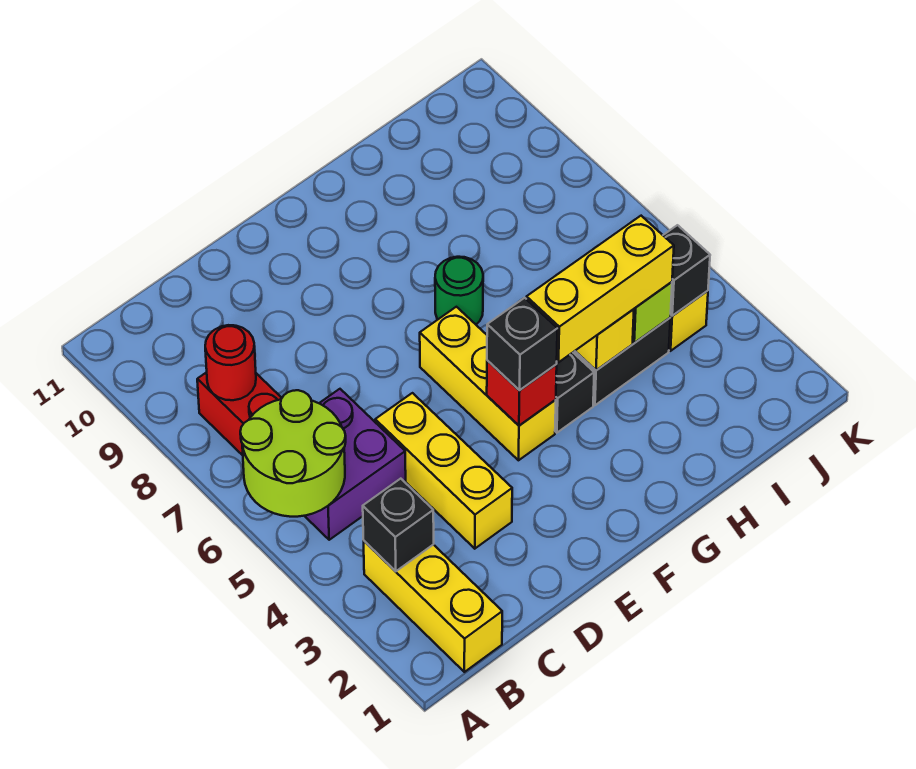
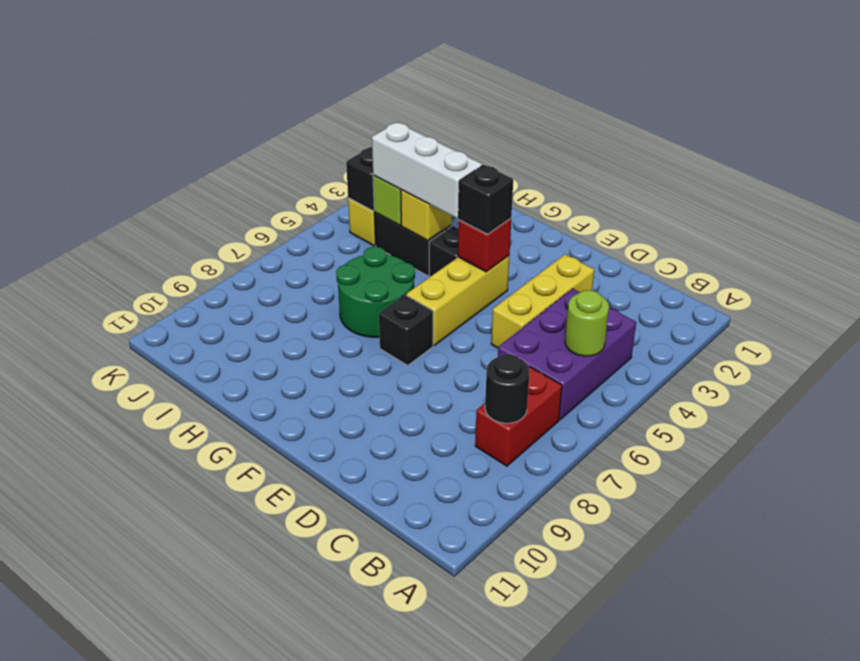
lime 2x2 round brick [240,390,346,517] -> lime 1x1 round brick [565,290,609,356]
yellow 1x3 brick [364,541,502,672] -> none
black 1x1 brick [363,479,434,571] -> black 1x1 brick moved to [379,295,433,365]
purple 2x2 brick [305,389,406,540] -> purple 2x3 brick [498,289,636,420]
red 1x1 round brick [205,325,256,400] -> black 1x1 round brick [485,354,530,423]
yellow 1x3 brick [526,216,674,362] -> white 1x3 brick [372,122,483,218]
green 1x1 round brick [435,257,483,324] -> green 2x2 round brick [336,247,415,337]

